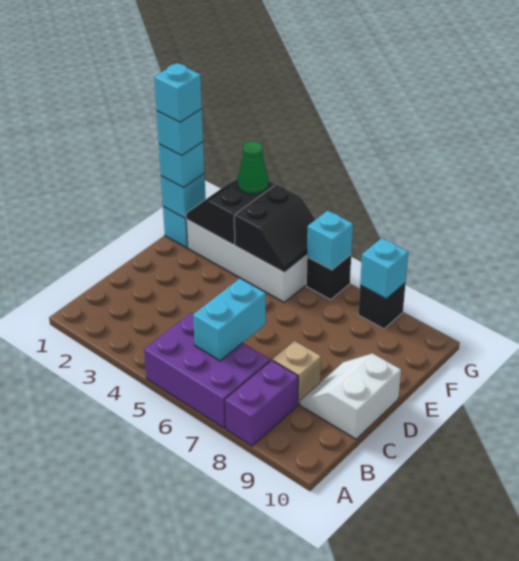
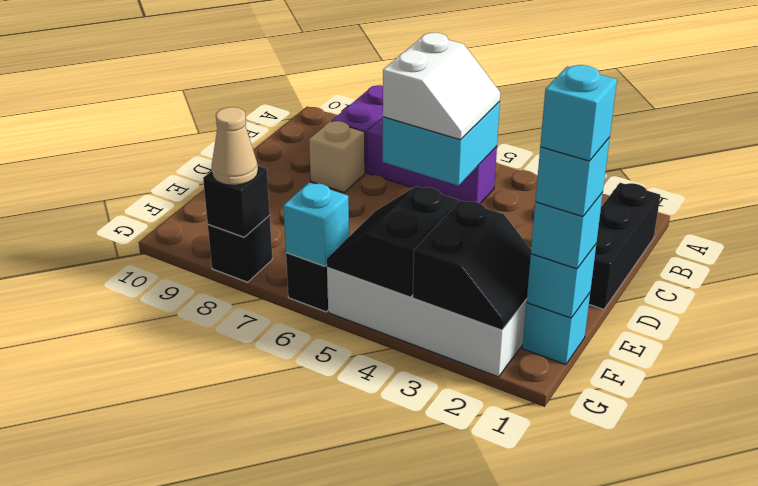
purple 2x3 brick [144,313,270,428] -> purple 1x3 brick [367,118,497,204]
none -> black 1x3 brick [589,183,660,309]
cyan 1x2 brick [193,278,266,361] -> cyan 2x2 brick [383,101,500,186]
white 2x2 slope [300,353,401,439] -> white 2x2 slope moved to [383,33,500,140]
green 1x1 cone [237,141,269,194] -> none
cyan 1x1 brick [360,238,408,299] -> black 1x1 brick [203,166,270,237]
none -> tan 1x1 cone [212,107,258,185]

